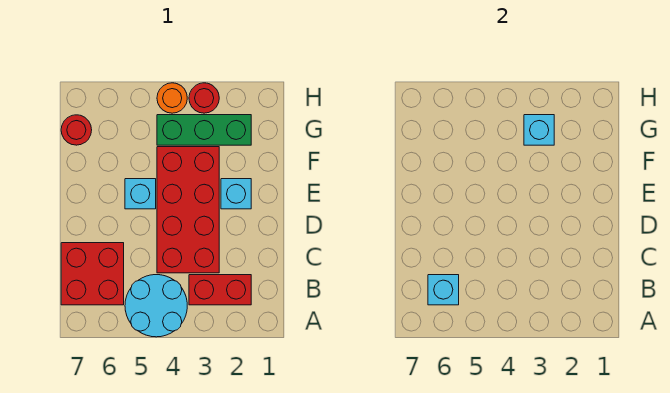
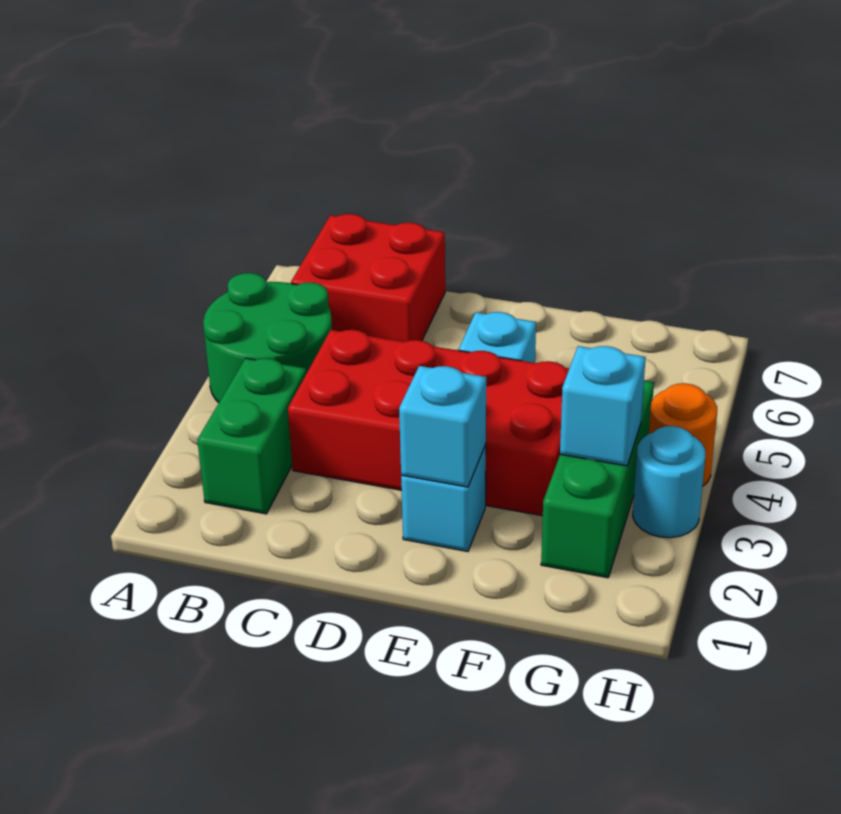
cyan 2x2 round brick [125,275,187,337] -> green 2x2 round brick [203,273,332,403]
red 1x2 brick [189,275,251,305] -> green 1x2 brick [197,358,306,514]
cyan 1x1 brick [428,275,459,305] -> cyan 1x1 brick moved to [399,366,486,487]
red 1x1 round brick [61,115,92,145] -> none
red 1x1 round brick [189,83,219,113] -> cyan 1x1 round brick [633,426,705,538]

